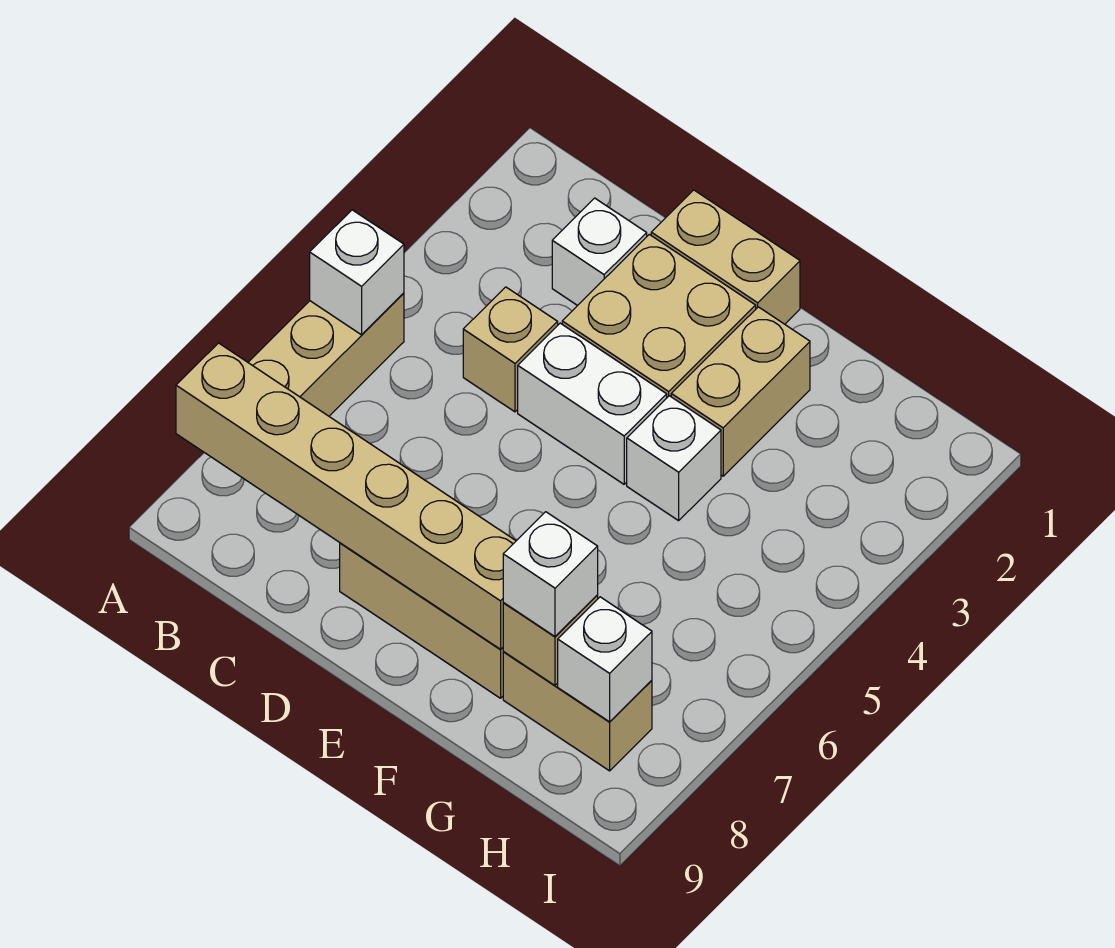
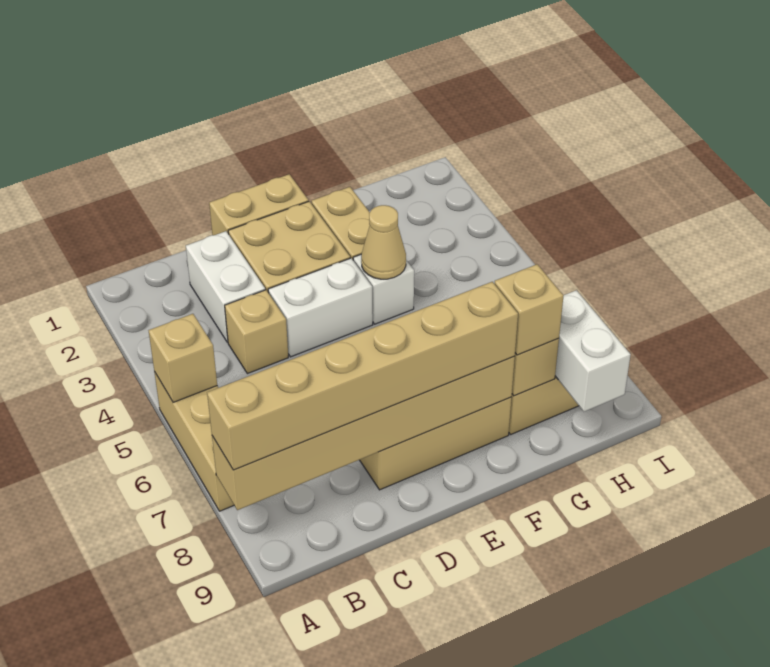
white 1x1 brick [310,210,404,335] -> tan 1x1 brick [149,314,217,402]
none -> tan 1x6 brick [207,282,518,470]
white 1x1 brick [552,198,647,306] -> white 1x2 brick [186,231,265,342]
none -> tan 1x1 cone [361,205,406,279]
white 1x1 brick [503,512,598,636] -> tan 1x1 brick [494,264,564,355]
white 1x1 brick [558,597,652,722] -> white 1x2 brick [555,290,631,412]

